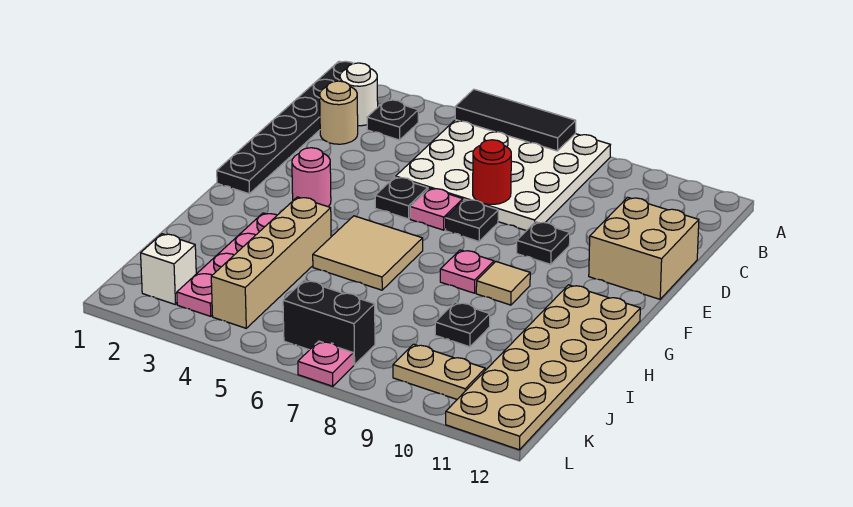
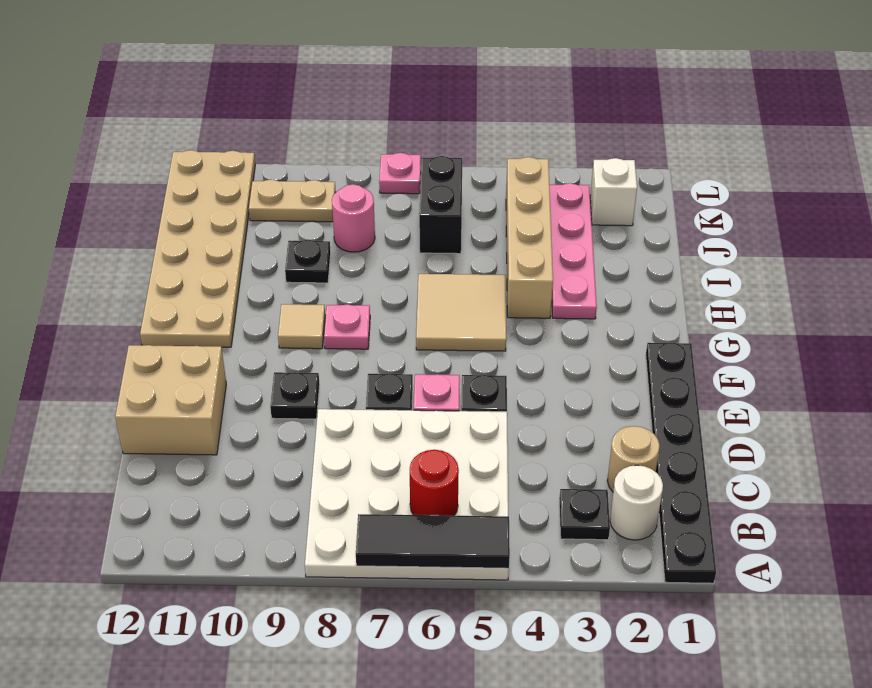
red 1x1 round brick [473,140,511,204] -> red 1x1 round brick moved to [410,450,459,516]
pink 1x1 round brick [292,148,331,207] -> pink 1x1 round brick moved to [332,184,375,252]
black 1x2 brick [283,281,375,365] -> black 1x2 brick turned to [419,156,462,254]

